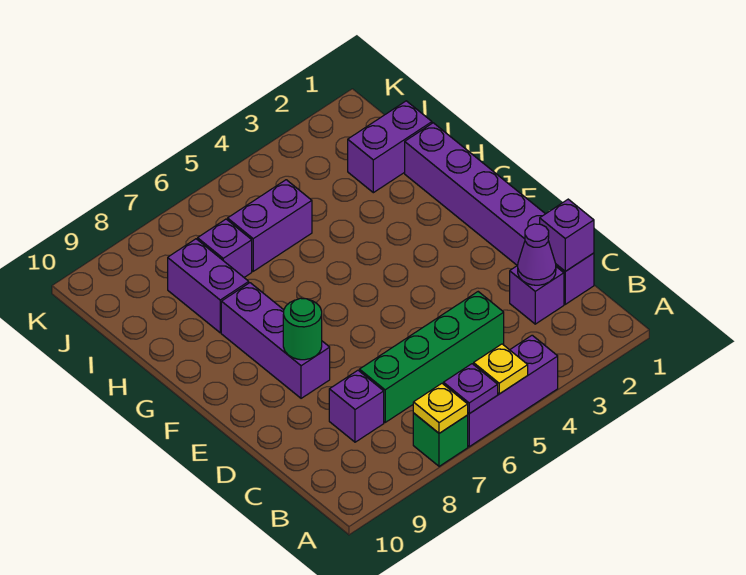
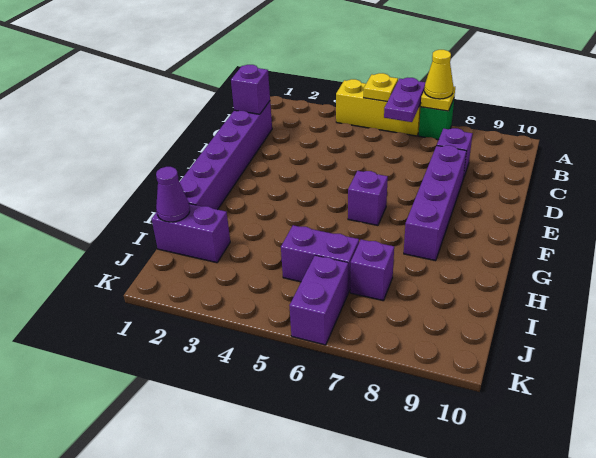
purple 1x3 brick [468,335,558,447] -> yellow 1x3 brick [336,79,421,136]
purple 1x1 plate [443,364,498,414] -> purple 1x2 plate [384,78,425,122]
none -> yellow 1x1 cone [424,50,453,99]
purple 1x1 brick [510,265,564,324] -> purple 1x1 brick moved to [348,171,388,225]
purple 1x1 cone [518,224,556,285] -> purple 1x1 cone moved to [156,167,190,222]
green 1x4 brick [359,292,504,422] -> none
purple 1x3 brick [221,283,330,398] -> purple 1x4 brick [404,145,466,261]
green 1x1 round brick [283,298,322,360] -> none
purple 1x2 brick [168,239,249,333] -> purple 1x2 brick moved to [290,256,348,345]

